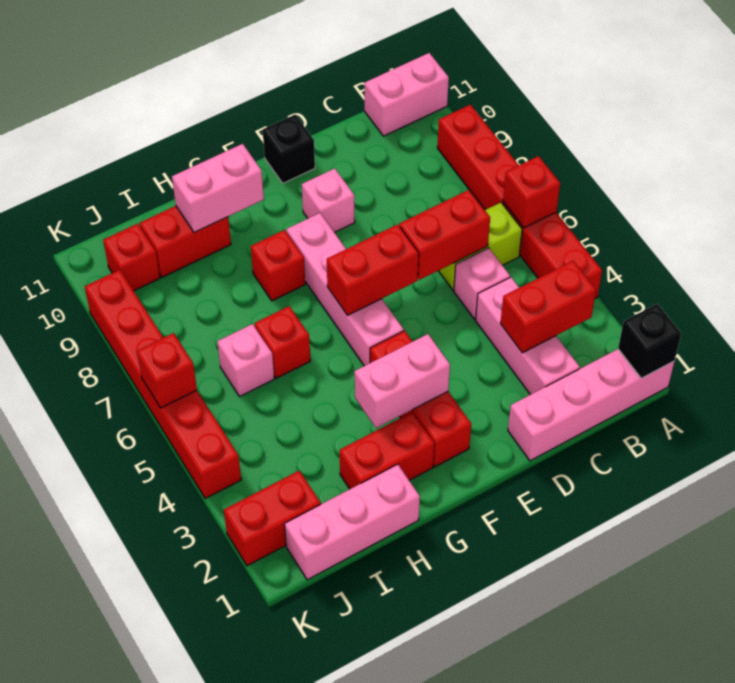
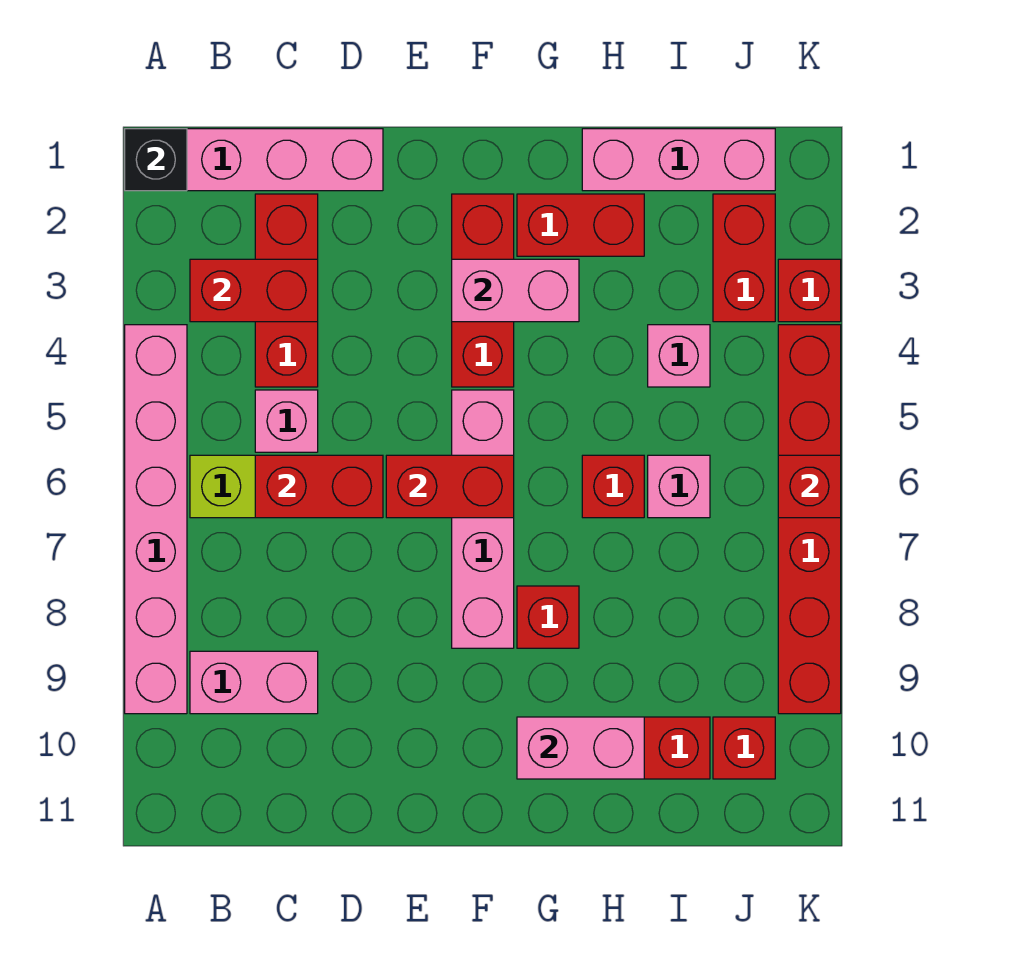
red 1x6 brick [437,105,602,298] -> pink 1x6 brick [125,325,187,714]
red 1x1 brick [503,156,560,228] -> red 1x1 brick moved to [778,259,841,322]
pink 1x2 brick [365,53,449,136] -> pink 1x2 brick moved to [190,651,318,714]
pink 1x3 brick [476,277,580,395] -> red 1x3 brick [255,194,318,387]
pink 1x1 brick [302,169,355,233] -> pink 1x1 brick moved to [648,325,710,387]
black 1x1 brick [263,115,315,183] -> none
red 1x2 brick [224,471,321,566] -> red 1x2 brick turned to [713,194,775,322]

